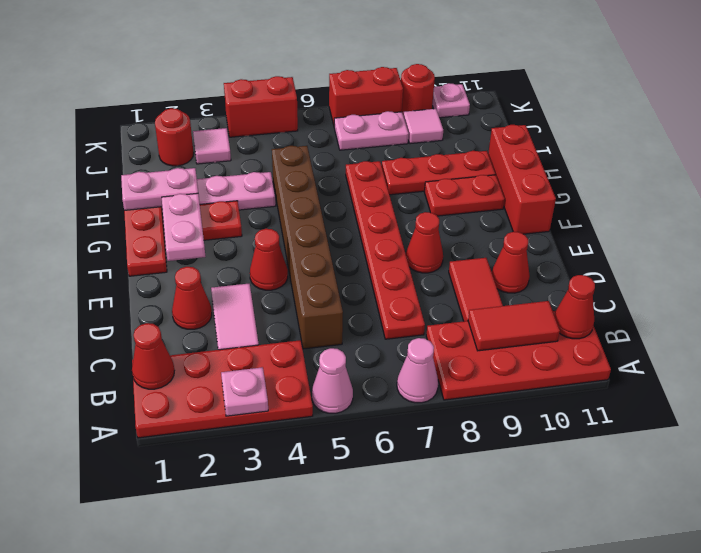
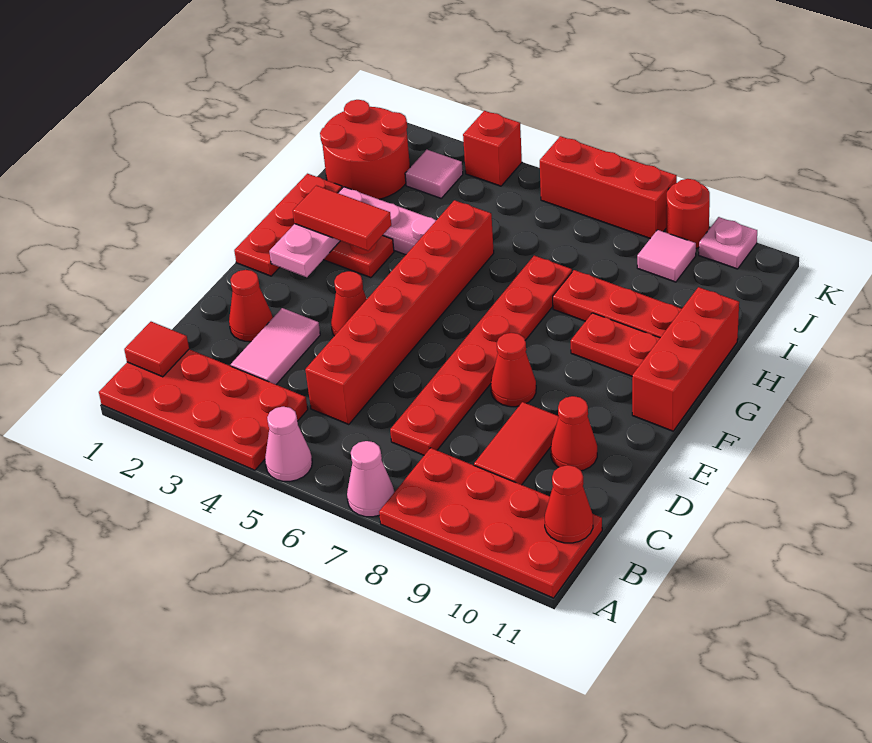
pink 1x1 plate [221,367,268,416] -> none
red 1x1 cone [132,323,174,389] -> red 1x1 tile [124,322,189,377]
red 1x2 tile [468,301,560,351] -> red 1x2 tile moved to [293,186,391,251]
brown 1x6 brick [272,146,343,349] -> red 1x6 brick [305,200,494,425]
pink 1x2 plate [121,168,198,210] -> none
red 1x1 round brick [155,108,194,166] -> red 2x2 round brick [320,100,410,199]
pink 1x2 plate [334,111,409,150] -> none
red 1x2 brick [224,76,298,137] -> red 1x1 brick [463,111,522,186]
red 1x2 brick [329,67,403,125] -> red 1x3 brick [540,136,677,239]

